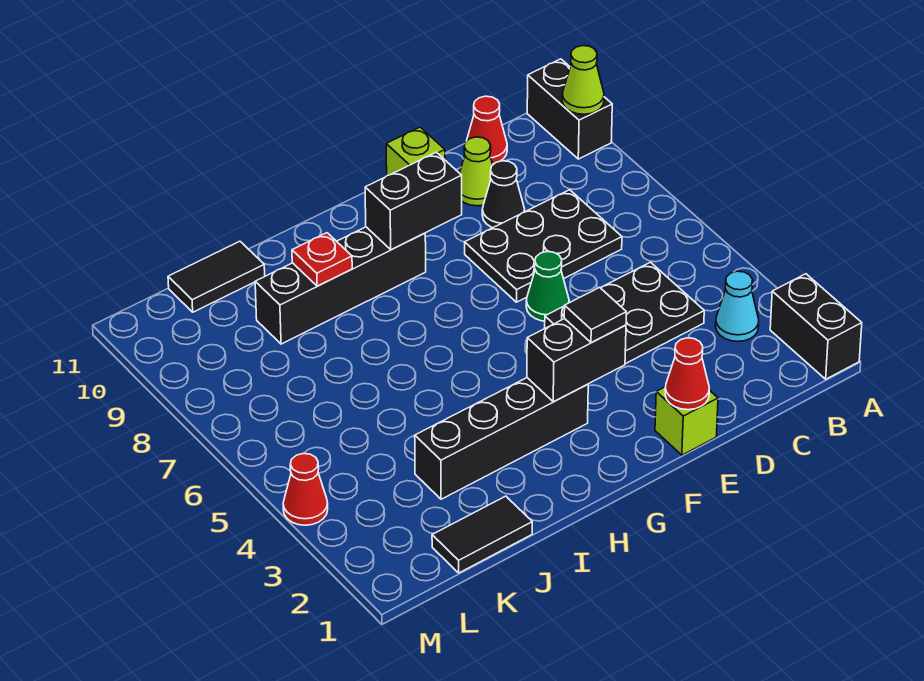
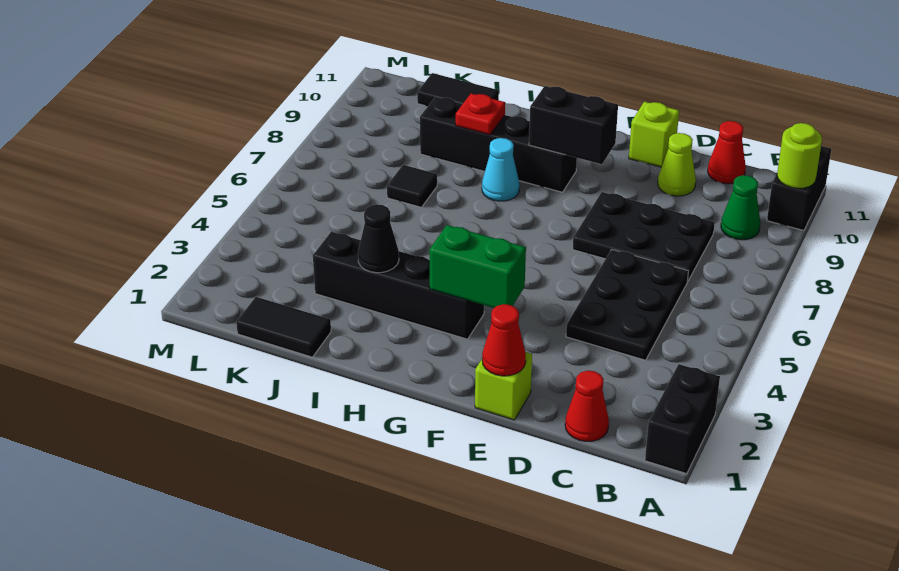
lime 1x1 cone [562,46,604,114] -> lime 1x1 round brick [777,123,822,188]
cyan 1x1 cone [716,271,759,341] -> cyan 1x1 cone moved to [482,138,520,201]
black 2x3 plate [545,262,704,364] -> black 2x3 plate turned to [566,249,688,360]
black 1x1 cone [482,161,525,228] -> black 1x1 cone moved to [358,204,399,273]
green 1x1 cone [526,252,569,321] -> green 1x1 cone moved to [721,175,760,240]
black 1x2 brick [527,319,626,402] -> green 1x2 brick [429,225,526,308]
black 1x1 tile [564,287,626,343] -> black 1x1 tile moved to [387,165,437,207]
red 1x1 cone [283,454,328,525] -> red 1x1 cone moved to [565,371,609,441]

